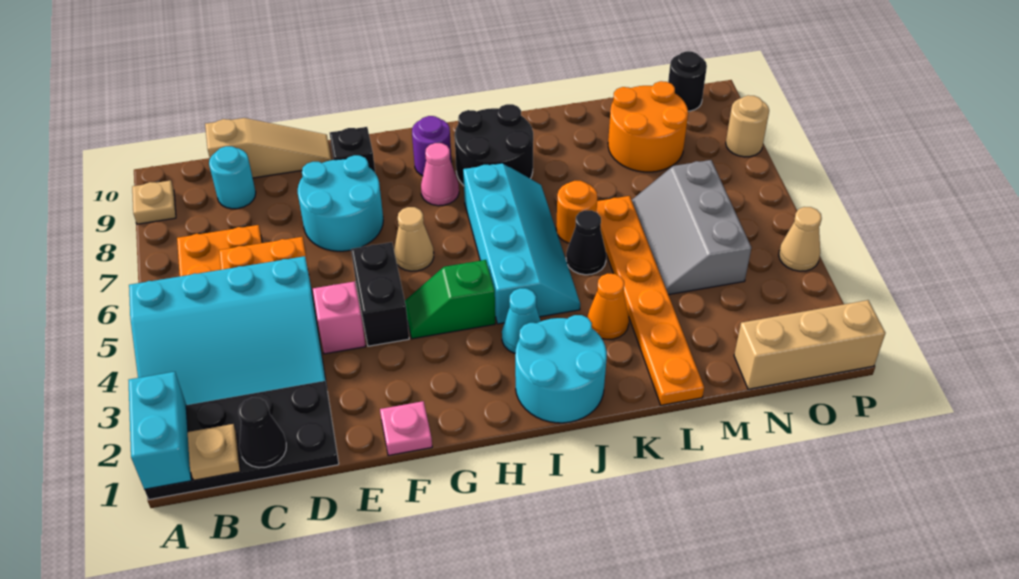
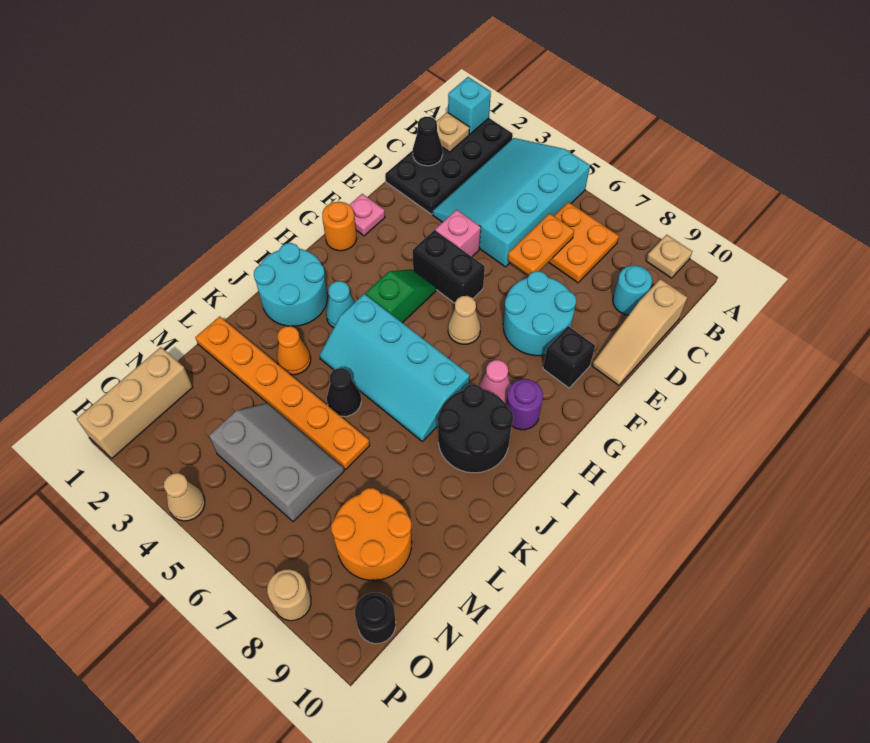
cyan 1x2 brick [128,372,191,490] -> cyan 1x1 brick [448,77,491,134]
orange 1x1 round brick [556,181,597,243] -> orange 1x1 round brick moved to [322,202,357,251]

